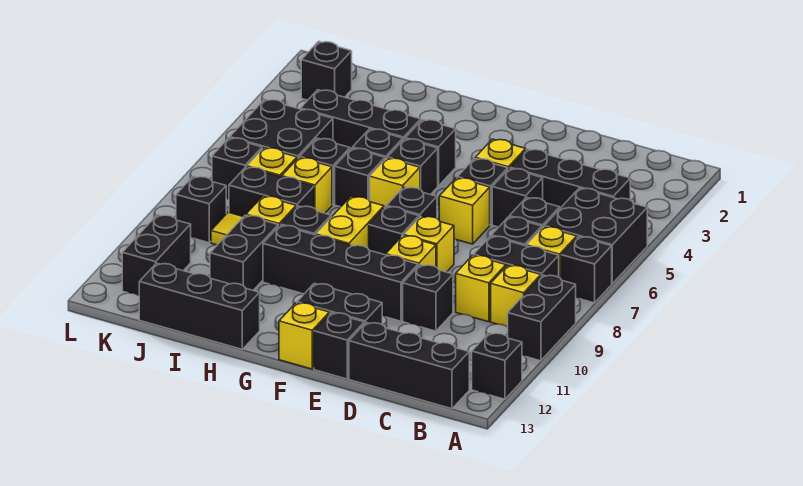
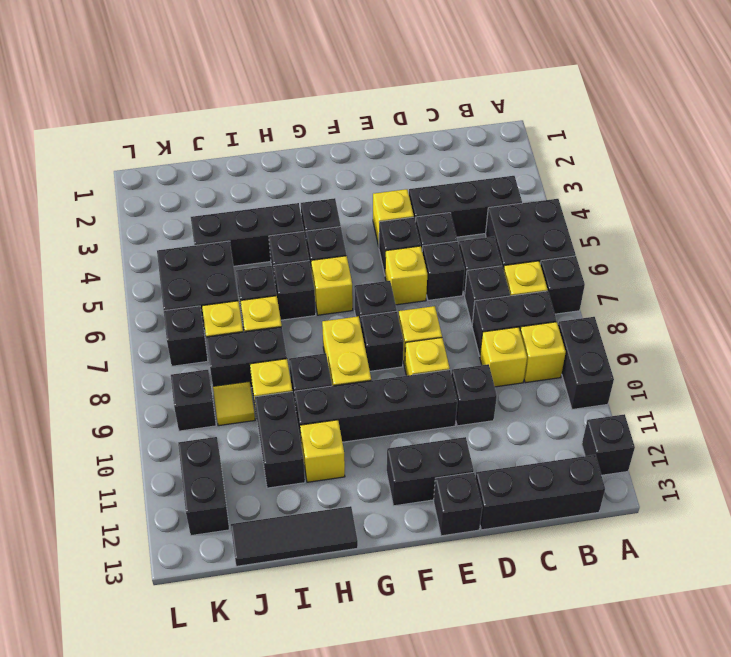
yellow 1x1 brick [279,303,329,369] -> yellow 1x1 brick moved to [300,420,345,482]
black 1x3 brick [139,263,260,349] -> black 1x3 tile [231,506,358,566]
black 1x1 brick [301,41,352,100] -> black 1x1 brick moved to [422,241,465,300]

